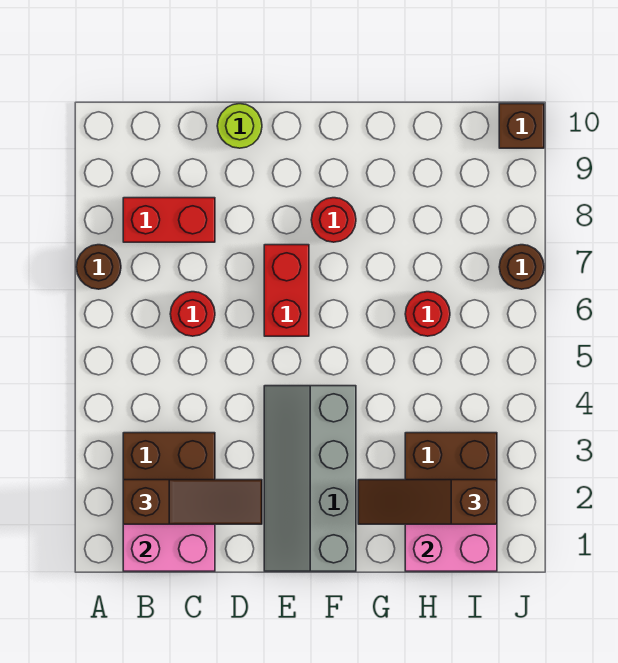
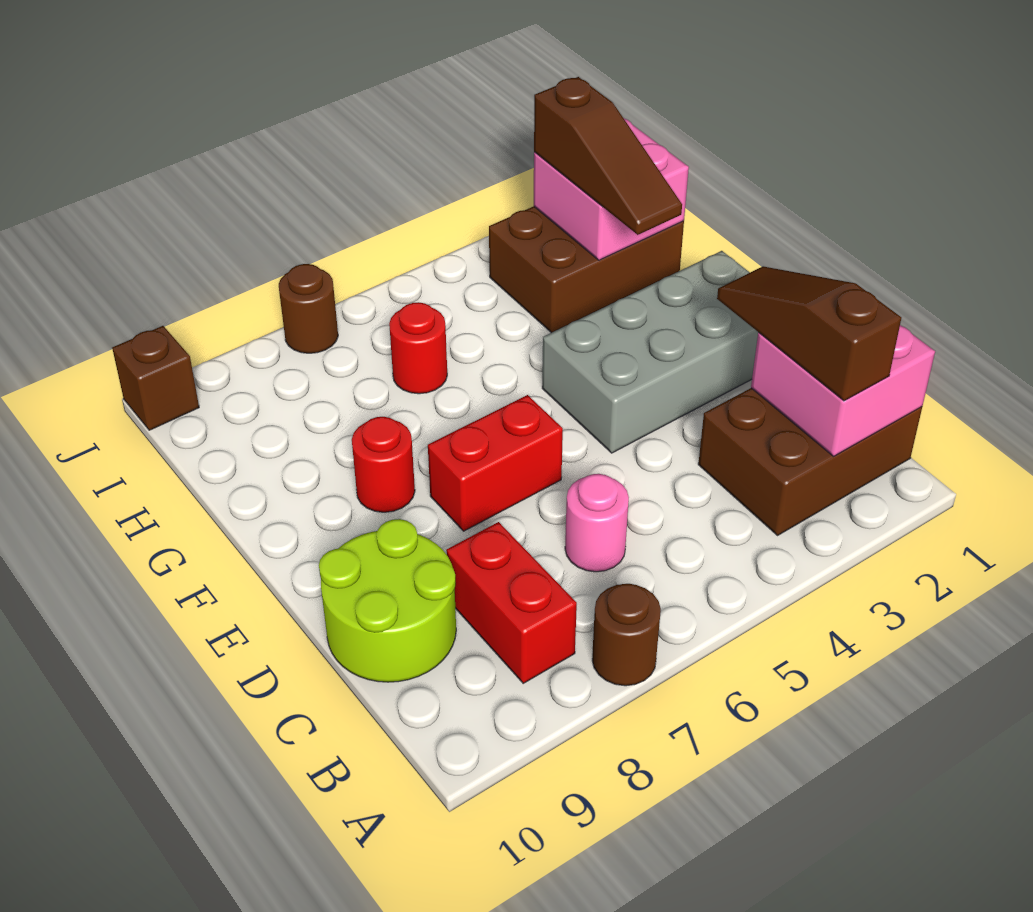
red 1x1 round brick [170,292,215,336] -> pink 1x1 round brick [565,474,629,572]
lime 1x1 round brick [217,104,262,148] -> lime 2x2 round brick [319,519,456,682]
grey 2x4 slope [264,386,356,571] -> grey 2x4 brick [542,251,759,453]

